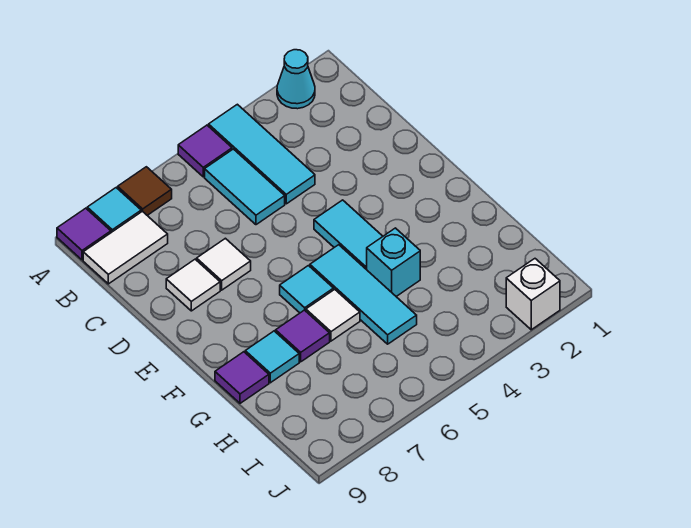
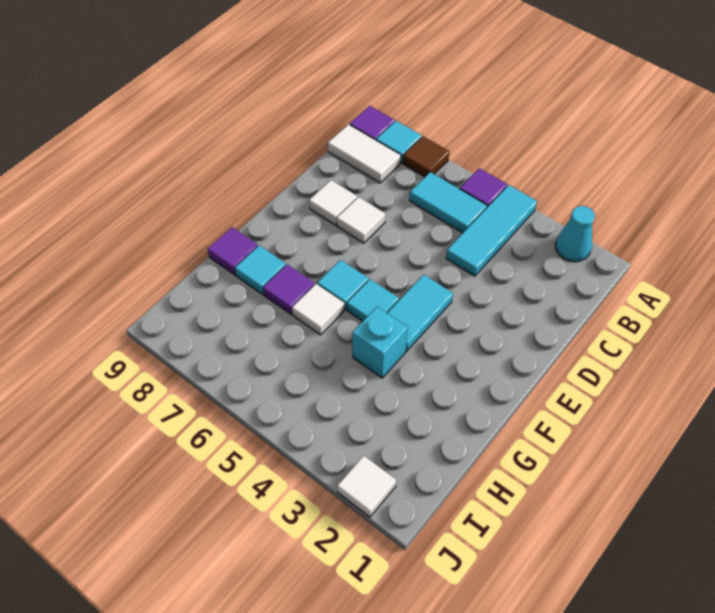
cyan 1x2 tile [205,149,285,225] -> cyan 1x2 tile turned to [409,172,487,233]
cyan 1x3 tile [310,245,417,344] -> cyan 1x1 tile [347,279,399,321]
white 1x1 brick [506,259,560,330] -> white 1x1 tile [337,456,396,517]

